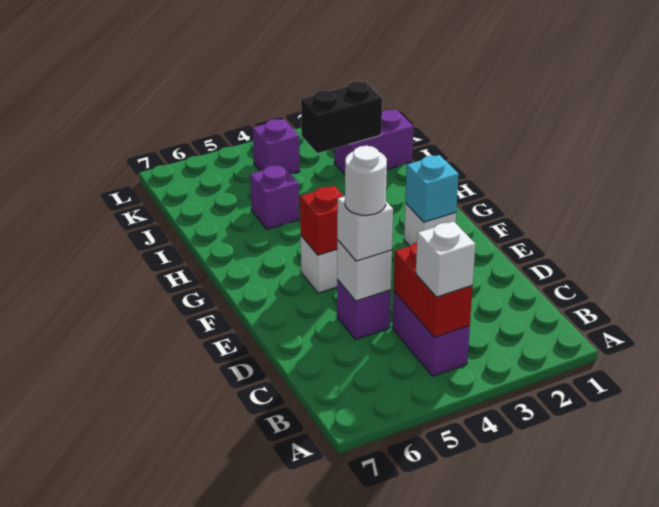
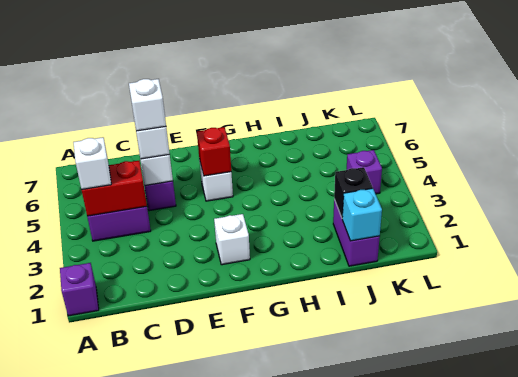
white 1x1 round brick [345,146,387,215] -> white 1x1 brick [129,79,166,131]
cyan 1x1 brick [405,155,459,222] -> cyan 1x1 brick moved to [342,188,382,241]
purple 1x1 brick [250,165,299,229] -> purple 1x1 brick moved to [60,263,99,316]
black 1x2 brick [301,81,382,153] -> black 1x1 brick [334,167,373,218]

